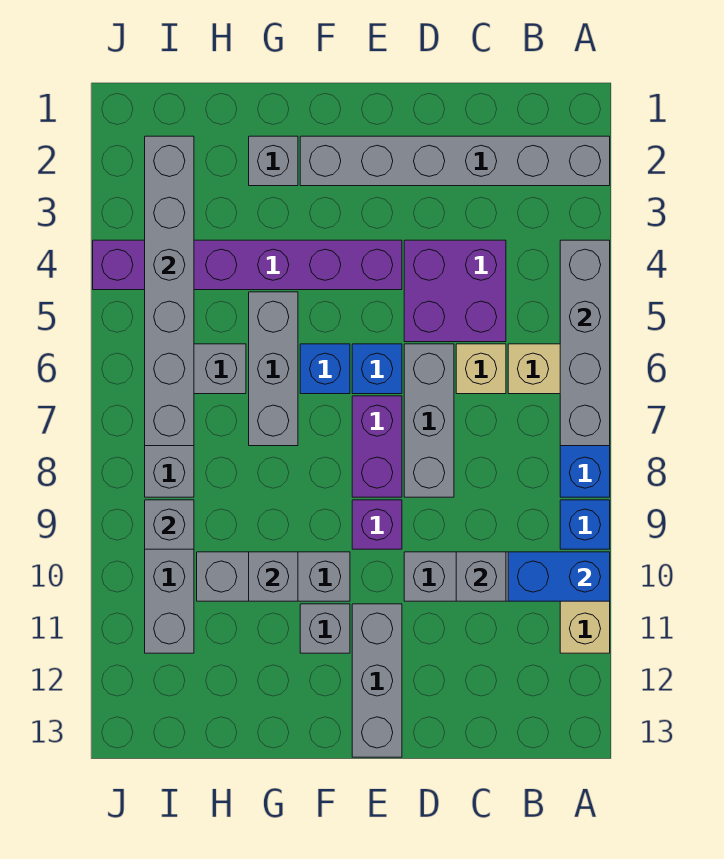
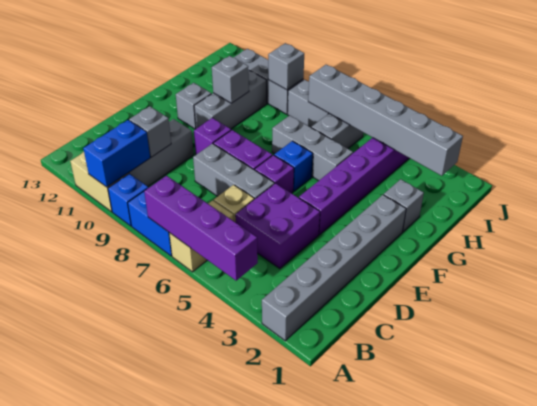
grey 1x4 brick [560,240,610,446] -> purple 1x4 brick [144,176,258,281]
blue 1x1 brick [352,344,402,394] -> purple 1x1 brick [255,155,294,193]
grey 1x3 brick [352,604,402,757] -> none

